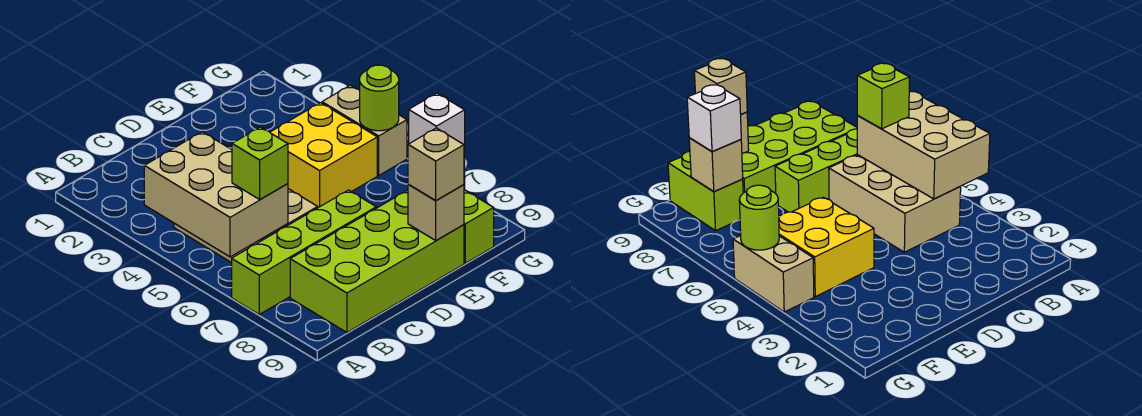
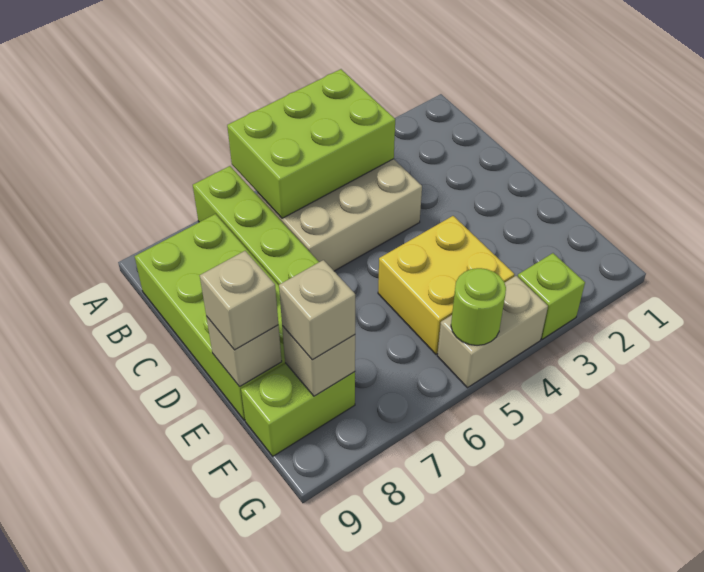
tan 2x3 brick [144,132,288,257] -> lime 2x3 brick [227,69,395,218]
lime 1x1 brick [232,127,288,199] -> lime 1x1 brick moved to [518,253,585,339]
white 1x1 brick [409,93,465,149] -> tan 1x1 brick [279,260,355,360]

